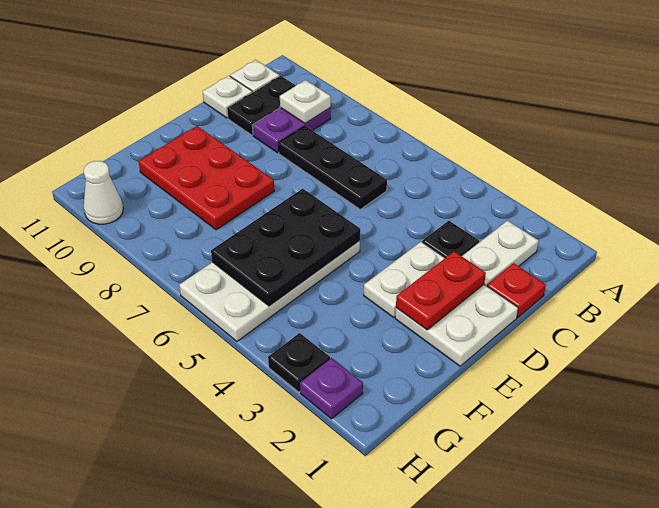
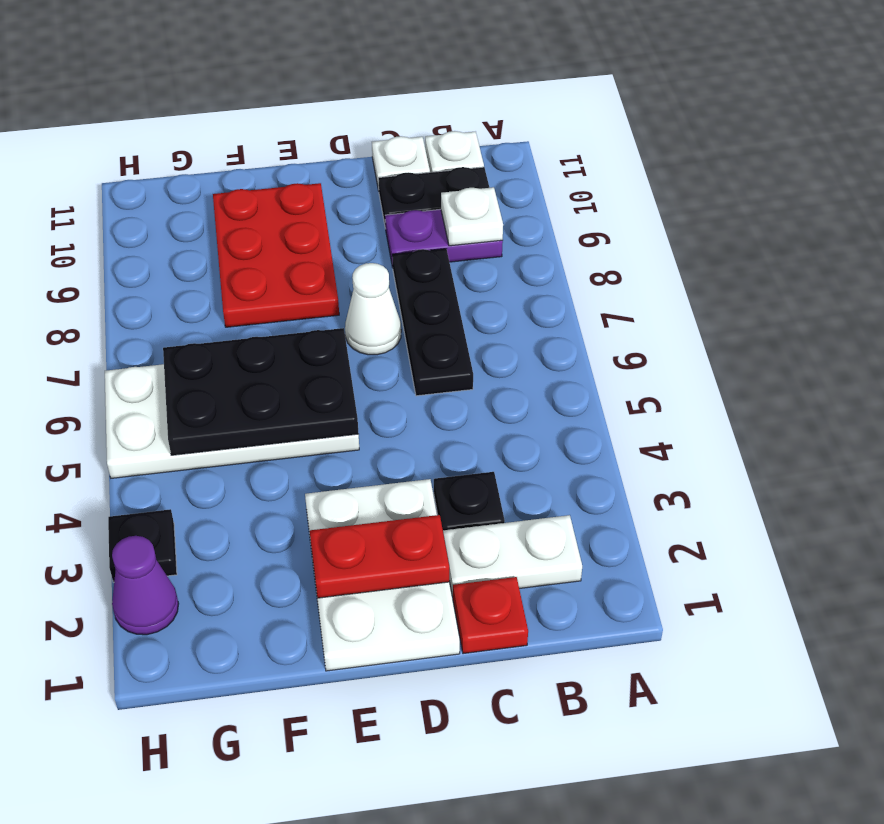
purple 1x1 plate [300,358,363,419] -> purple 1x1 cone [112,536,179,635]
white 1x1 cone [84,161,123,224] -> white 1x1 cone moved to [345,263,401,355]

